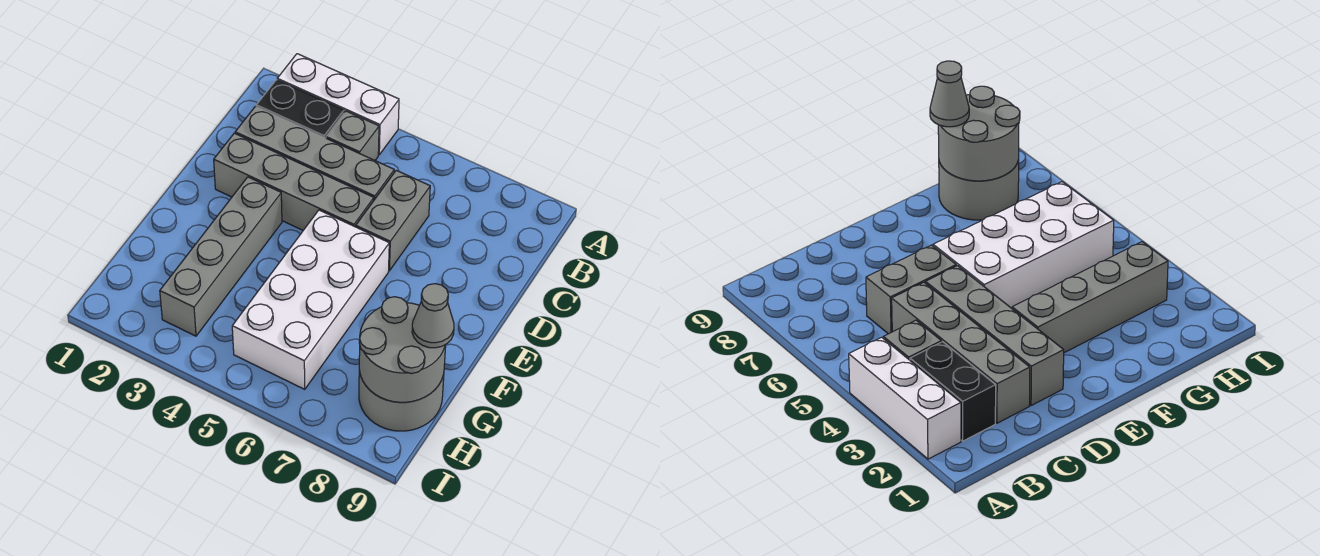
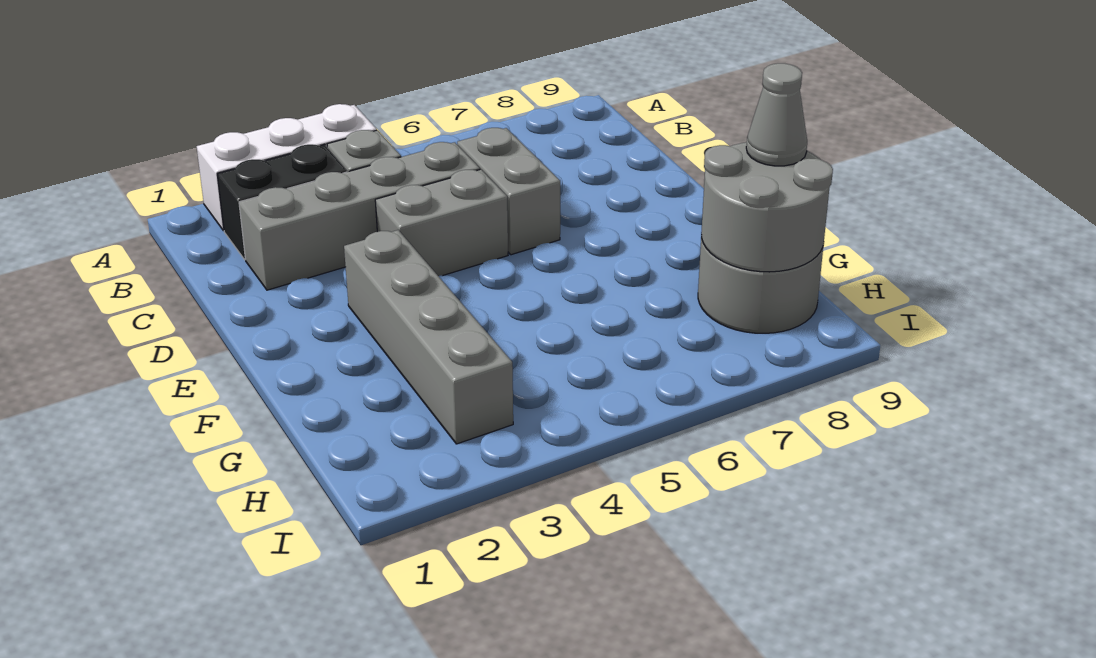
grey 1x4 brick [214,133,374,230] -> grey 1x2 brick [375,169,508,276]
white 2x4 brick [232,210,389,389] -> none

